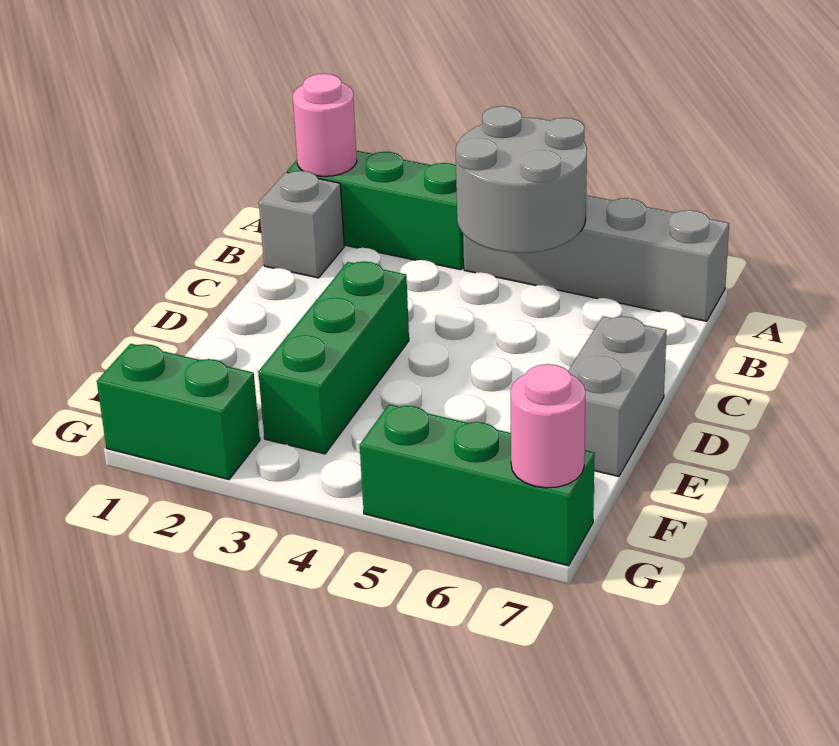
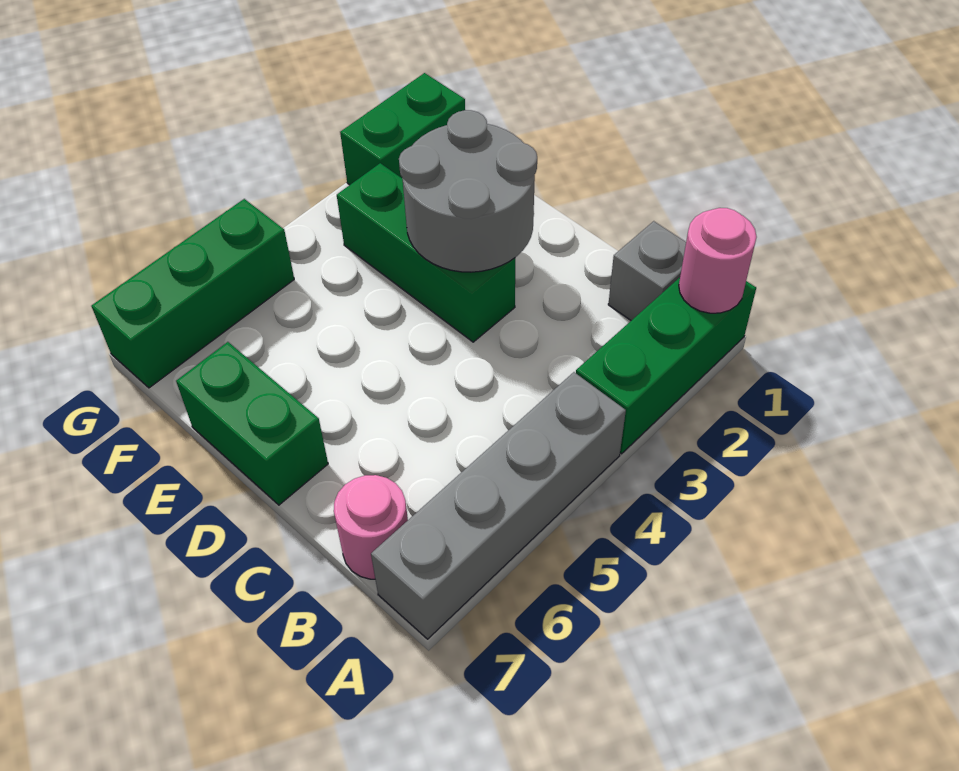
grey 2x2 round brick [456,106,587,253] -> grey 2x2 round brick moved to [399,110,537,272]
grey 1x2 brick [568,316,667,477] -> green 1x2 brick [176,342,328,505]
pink 1x1 round brick [510,364,585,488] -> pink 1x1 round brick moved to [334,475,408,579]

